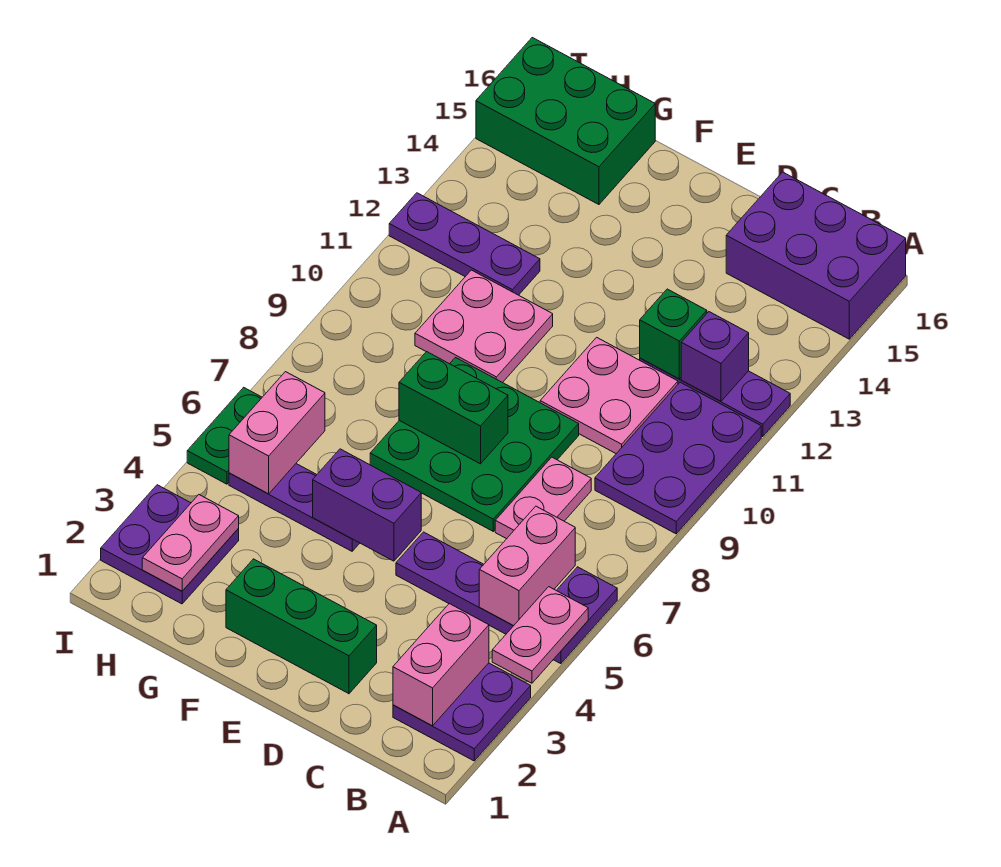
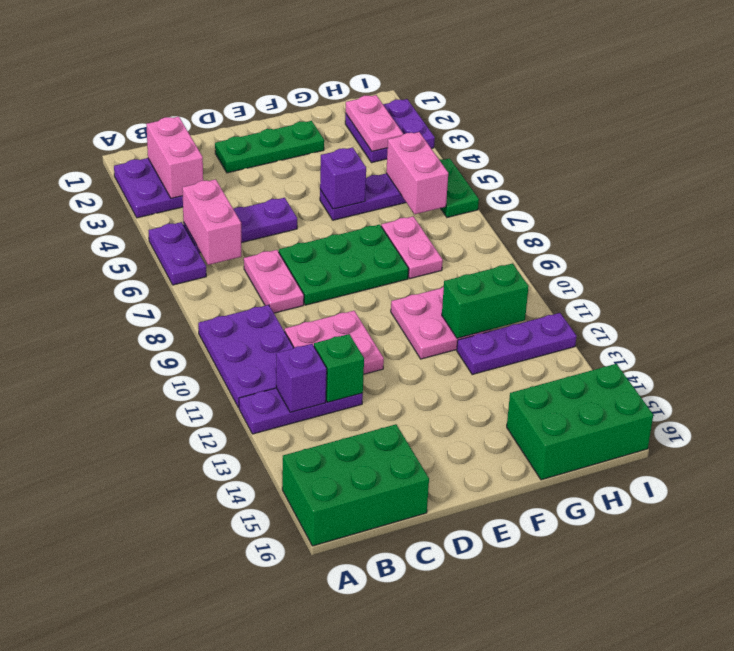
pink 1x2 plate [492,587,588,683] -> pink 1x2 plate moved to [381,216,443,279]
purple 2x3 brick [726,172,906,339] -> green 2x3 brick [282,424,429,546]
green 1x3 brick [226,559,377,694] -> green 1x3 plate [215,121,324,173]
green 3x3 plate [370,358,579,531] -> green 2x3 plate [279,225,409,305]
purple 1x2 brick [313,449,421,561] -> purple 1x1 brick [320,147,366,209]
green 1x2 brick [399,352,508,464] -> green 1x2 brick moved to [442,263,529,338]

